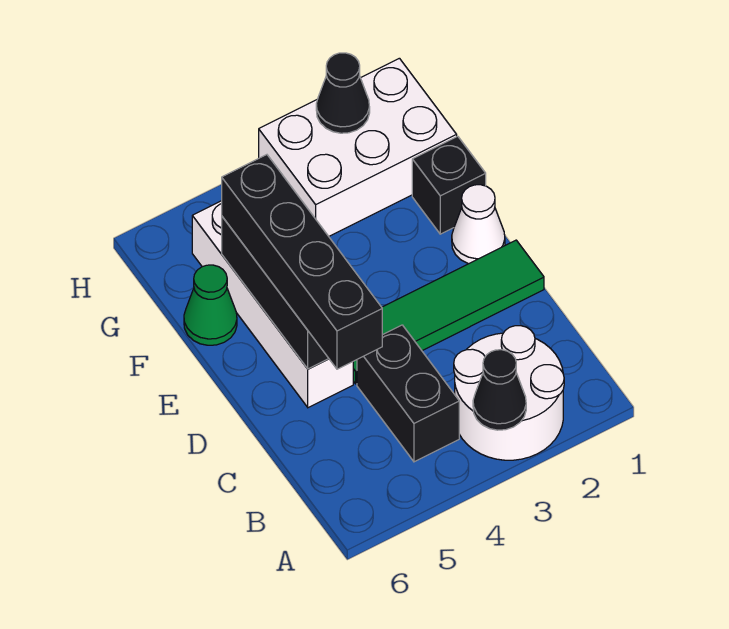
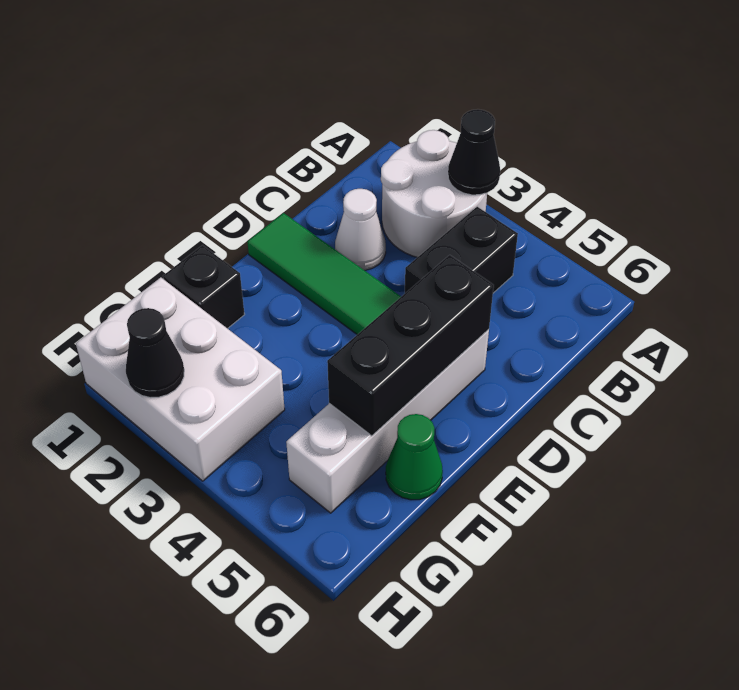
black 1x4 brick [222,155,382,369] -> none
white 1x1 cone [452,185,505,264] -> white 1x1 cone moved to [335,189,386,270]

